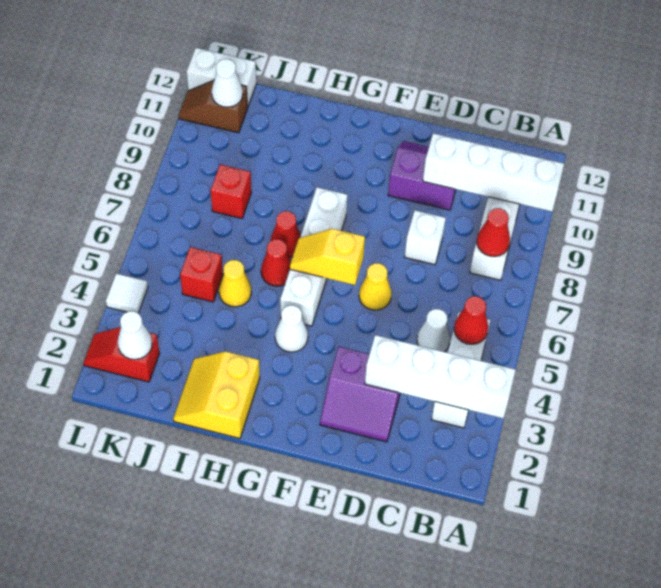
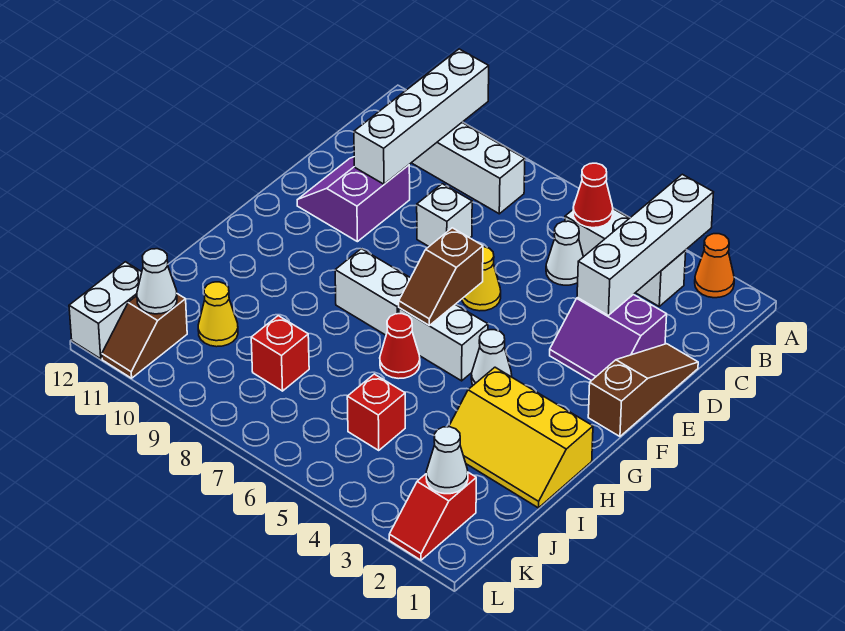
none -> orange 1x1 cone [695,234,734,298]
red 1x1 cone [477,208,510,257] -> none
none -> brown 1x3 slope [588,344,698,436]
purple 2x2 slope [320,347,400,442] -> purple 2x2 slope turned to [550,294,667,381]
yellow 1x2 slope [290,229,365,285] -> brown 1x2 slope [399,228,483,325]
yellow 2x2 slope [173,351,260,438] -> yellow 2x3 slope [449,367,593,508]
red 1x1 cone [271,211,301,258] -> none
yellow 1x1 cone [219,260,251,307] -> yellow 1x1 cone moved to [198,282,238,347]
white 1x1 tile [106,273,148,313] -> none

